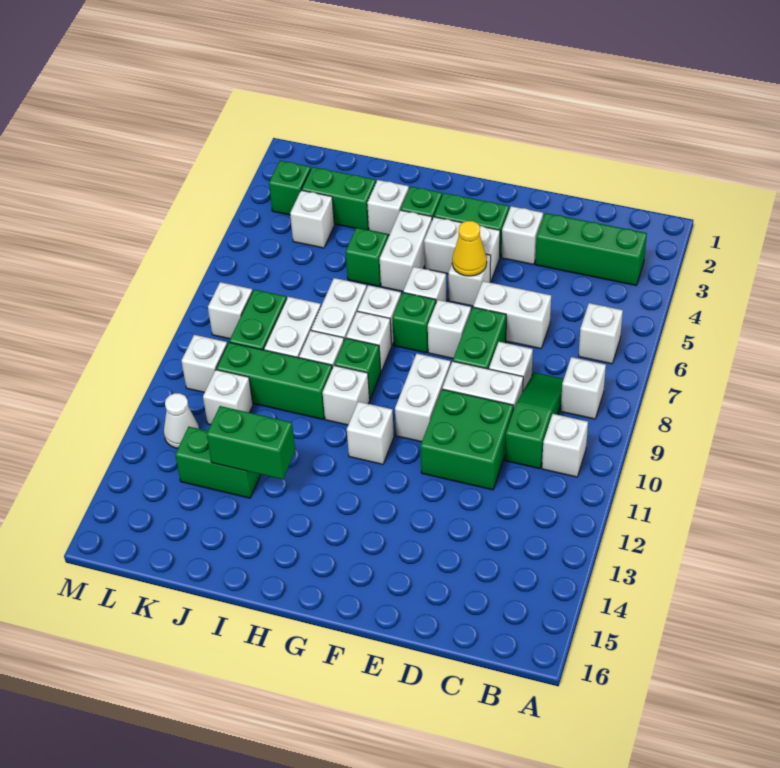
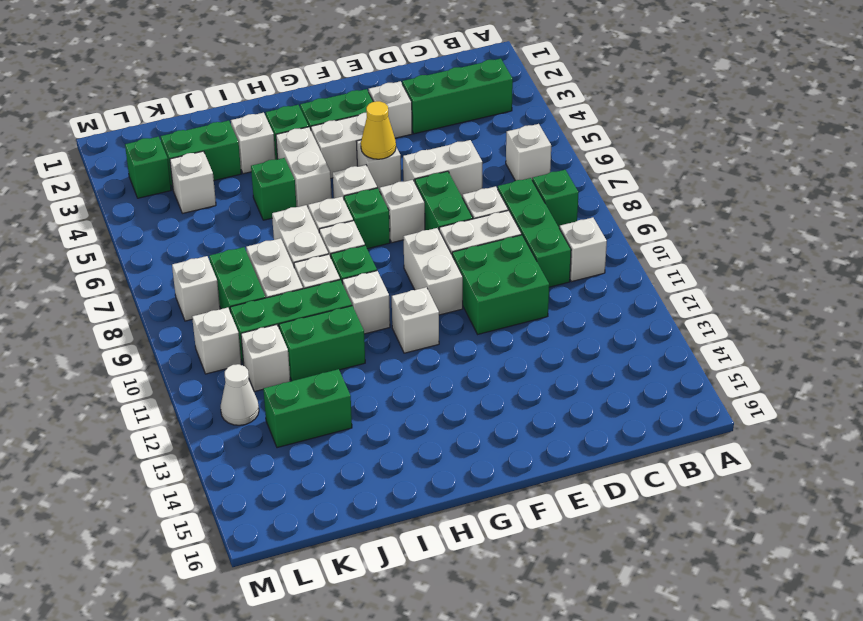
white 1x1 brick [561,357,606,419] -> green 1x1 brick [532,170,579,228]
green 1x3 slope [505,372,564,469] -> green 1x3 brick [498,178,571,287]
green 1x2 brick [206,406,295,479] -> green 1x2 brick moved to [279,306,365,381]

